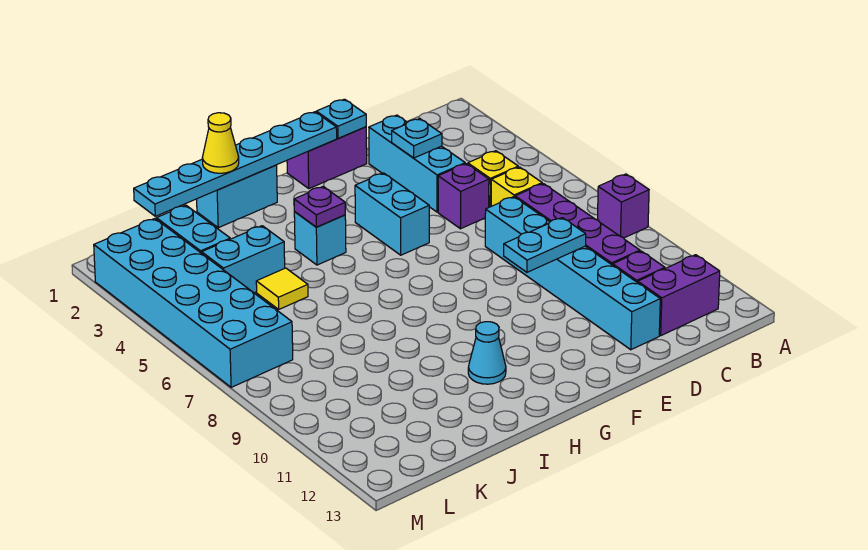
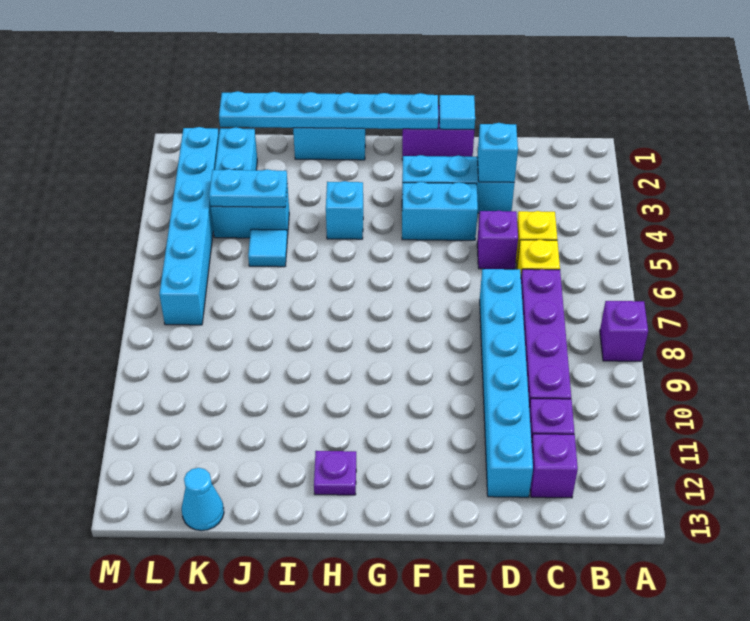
purple 1x2 brick [638,255,720,336] -> purple 1x1 brick [530,434,578,498]
cyan 1x3 brick [369,115,465,212] -> cyan 1x3 brick turned to [402,155,514,213]
cyan 1x1 plate [392,119,442,158] -> cyan 1x1 brick [477,123,518,182]
cyan 1x2 plate [504,218,586,272] -> cyan 1x2 plate moved to [209,169,287,207]
cyan 1x1 plate [316,99,366,138] -> cyan 1x1 tile [439,95,475,130]
cyan 1x2 brick [355,173,429,255] -> cyan 1x2 brick turned to [402,182,478,240]
purple 1x1 plate [294,186,345,227] -> purple 1x1 plate moved to [314,451,356,495]
cyan 1x1 cone [468,322,506,384] -> cyan 1x1 cone moved to [182,468,224,531]
yellow 1x1 cone [202,113,239,173] -> none
yellow 1x1 tile [256,268,308,309] -> cyan 1x1 tile [248,229,287,267]
cyan 2x6 brick [94,219,293,387] -> cyan 1x6 brick [160,127,219,325]

